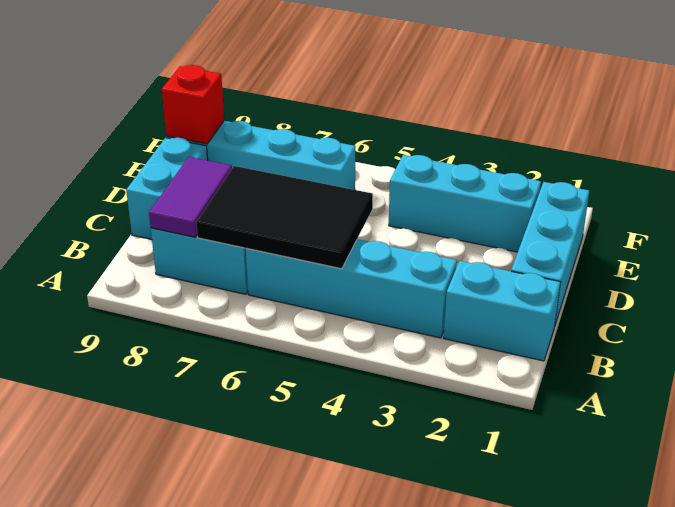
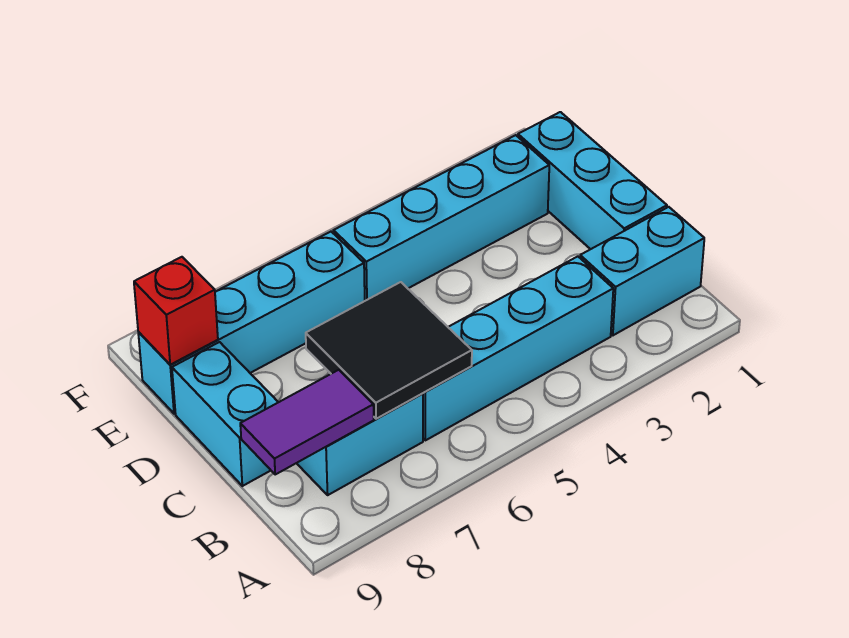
black 2x3 tile [196,166,373,269] -> black 2x2 tile [306,282,472,419]
purple 1x2 tile [149,157,232,237] -> purple 1x2 tile turned to [240,370,374,474]
cyan 1x3 brick [389,155,541,252] -> cyan 1x4 brick [333,135,549,301]

